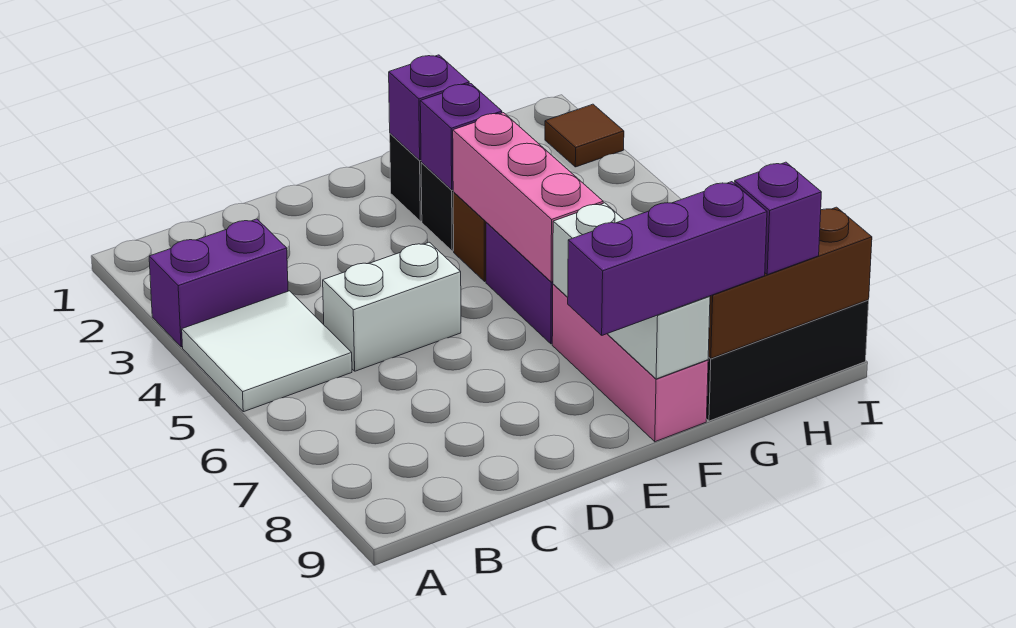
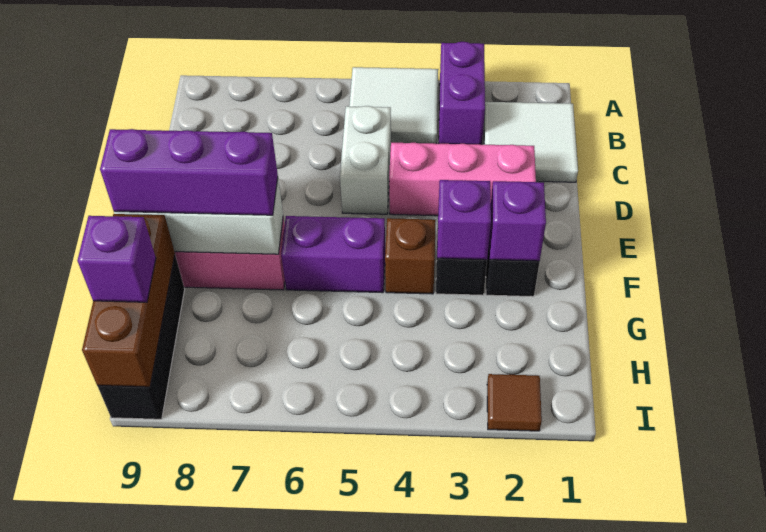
none -> white 2x2 tile [484,102,578,182]
purple 1x3 brick [568,182,767,335] -> purple 1x3 brick turned to [100,129,278,215]
pink 1x3 brick [453,113,603,282] -> pink 1x3 brick moved to [389,143,536,216]

